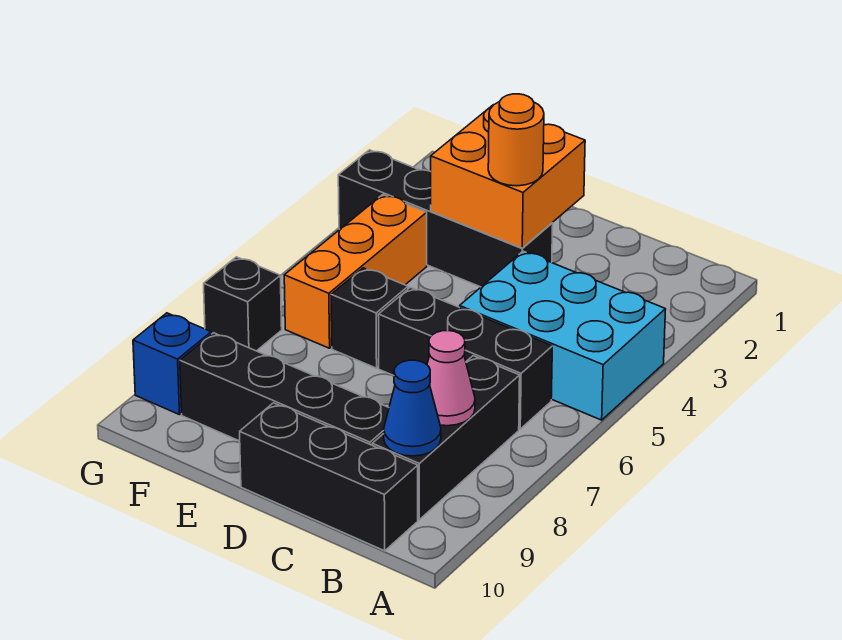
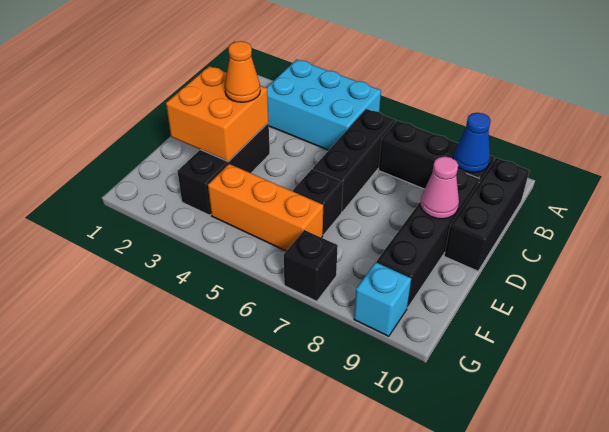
cyan 2x3 brick [460,251,666,420] -> cyan 2x3 brick turned to [266,59,381,150]
pink 1x1 cone [427,331,475,426] -> pink 1x1 cone moved to [421,156,459,219]
black 1x4 brick [338,150,553,287] -> black 1x3 brick [177,123,270,215]
orange 1x1 round brick [488,94,544,186] -> orange 1x1 cone [225,41,260,102]
blue 1x1 brick [133,313,211,415] -> cyan 1x1 brick [354,262,411,336]

